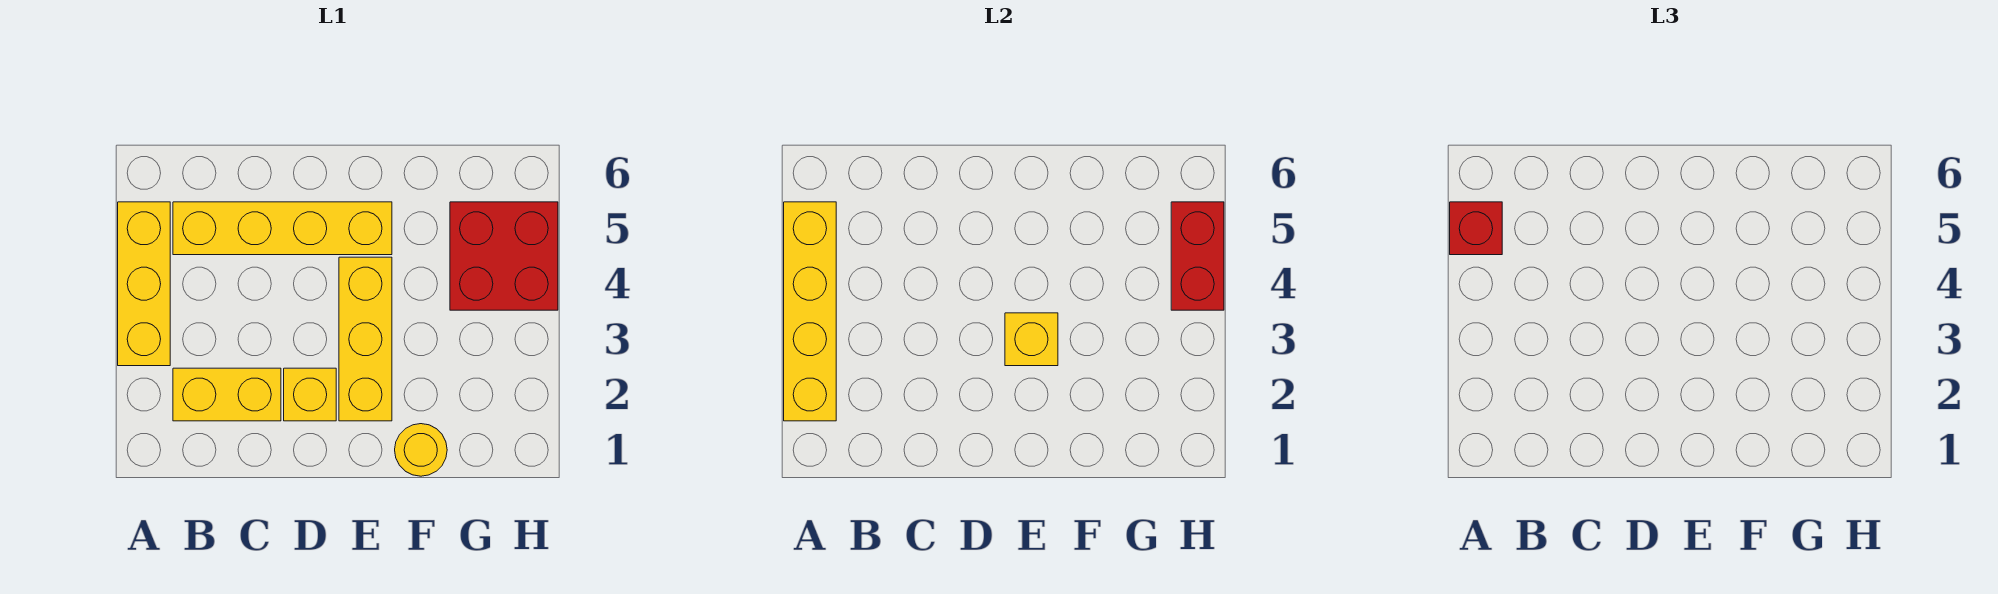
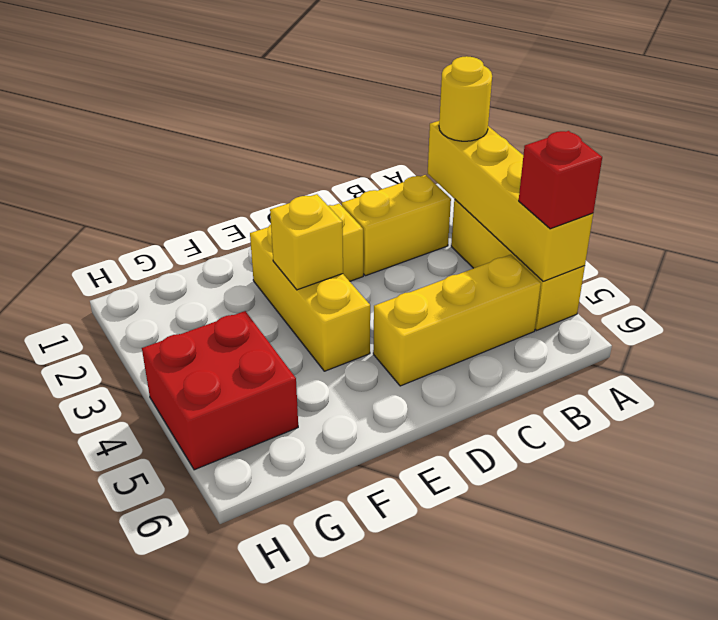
yellow 1x4 brick [173,202,392,255] -> yellow 1x3 brick [373,255,541,386]
yellow 1x1 round brick [395,424,447,476] -> yellow 1x1 round brick moved to [439,56,492,141]
red 1x2 brick [1171,202,1224,310] -> none

